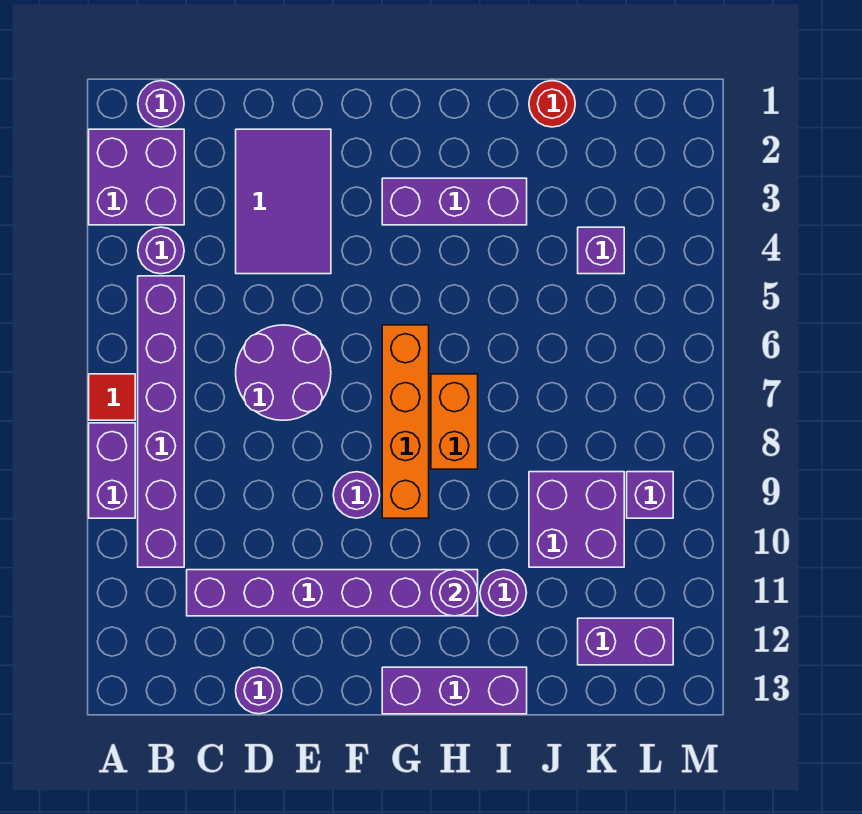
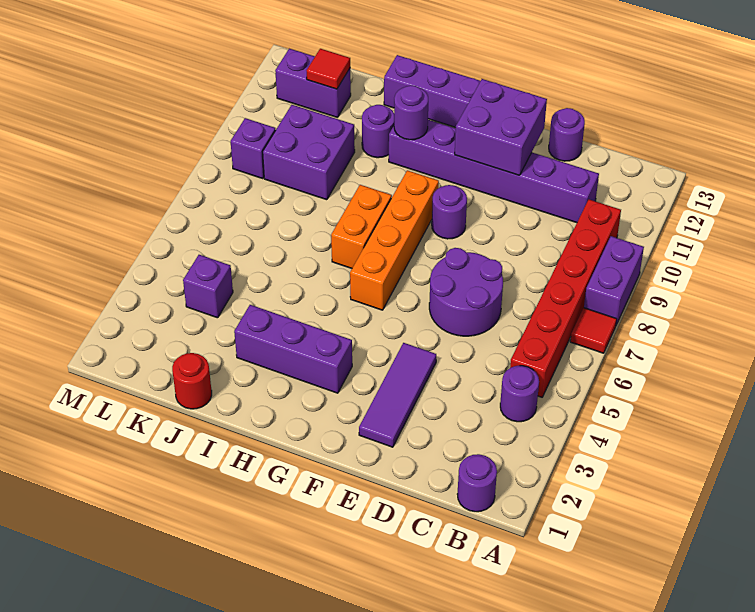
purple 2x2 brick [89,129,184,225] -> purple 2x2 brick moved to [455,79,547,175]
purple 1x6 brick [138,276,184,567] -> red 1x6 brick [510,200,621,397]
purple 2x3 tile [236,129,331,274] -> purple 1x3 tile [359,343,436,447]
none -> red 1x1 tile [306,49,350,89]

